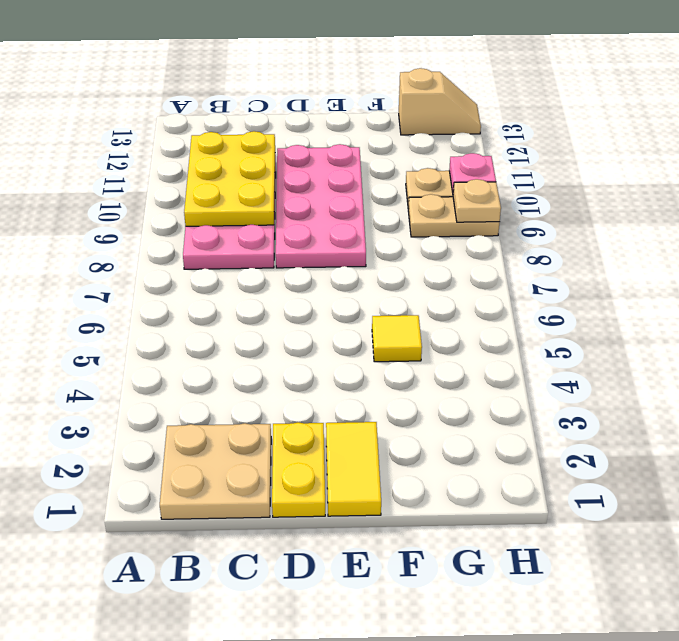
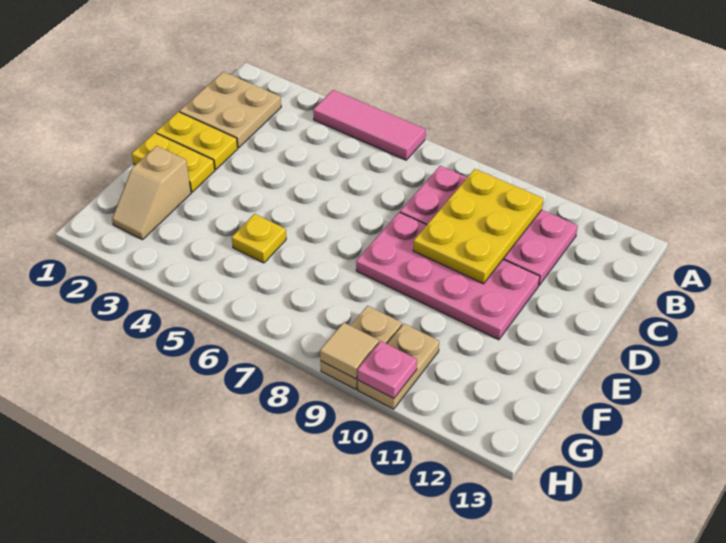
none -> pink 1x3 tile [313,90,425,160]
yellow 2x3 plate [184,131,275,226] -> yellow 2x3 plate turned to [413,169,543,284]
yellow 1x2 tile [326,422,381,516] -> yellow 1x2 plate [132,133,215,192]
yellow 1x1 tile [372,315,422,362] -> yellow 1x1 plate [232,214,286,263]
tan 1x2 slope [399,68,481,135] -> tan 1x2 slope moved to [112,146,191,240]
tan 1x1 plate [453,179,501,222] -> tan 1x1 tile [320,323,379,379]

